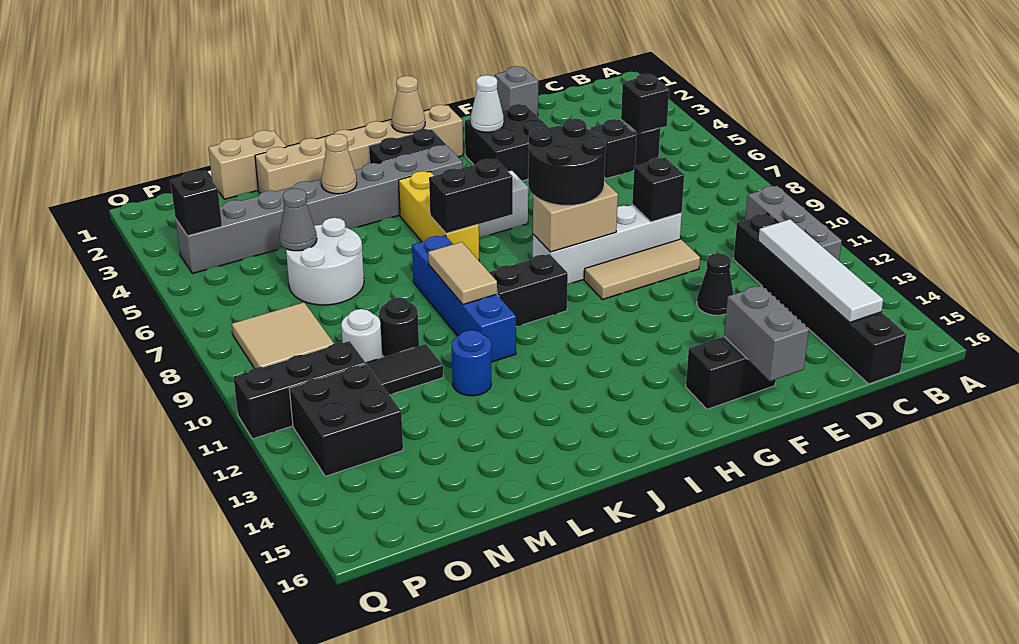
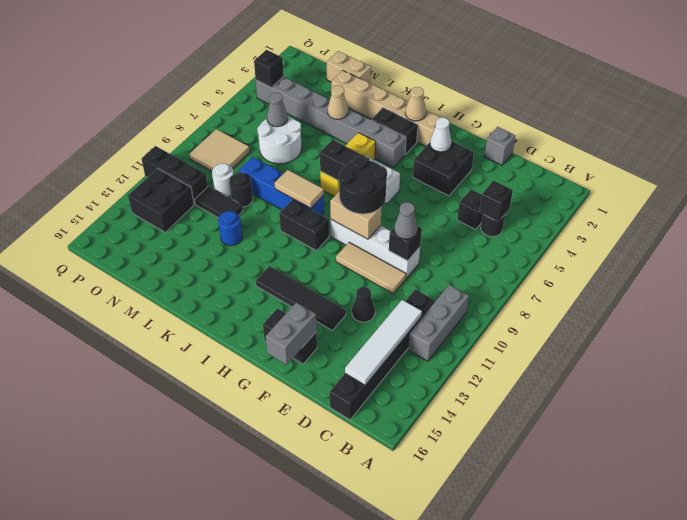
none -> grey 1x1 cone [394,202,418,239]
none -> black 1x4 tile [256,266,346,330]
blue 1x4 brick [412,235,516,362] -> blue 1x4 brick turned to [239,157,324,215]
tan 1x2 tile [428,242,497,305] -> tan 1x2 tile turned to [275,170,324,208]

